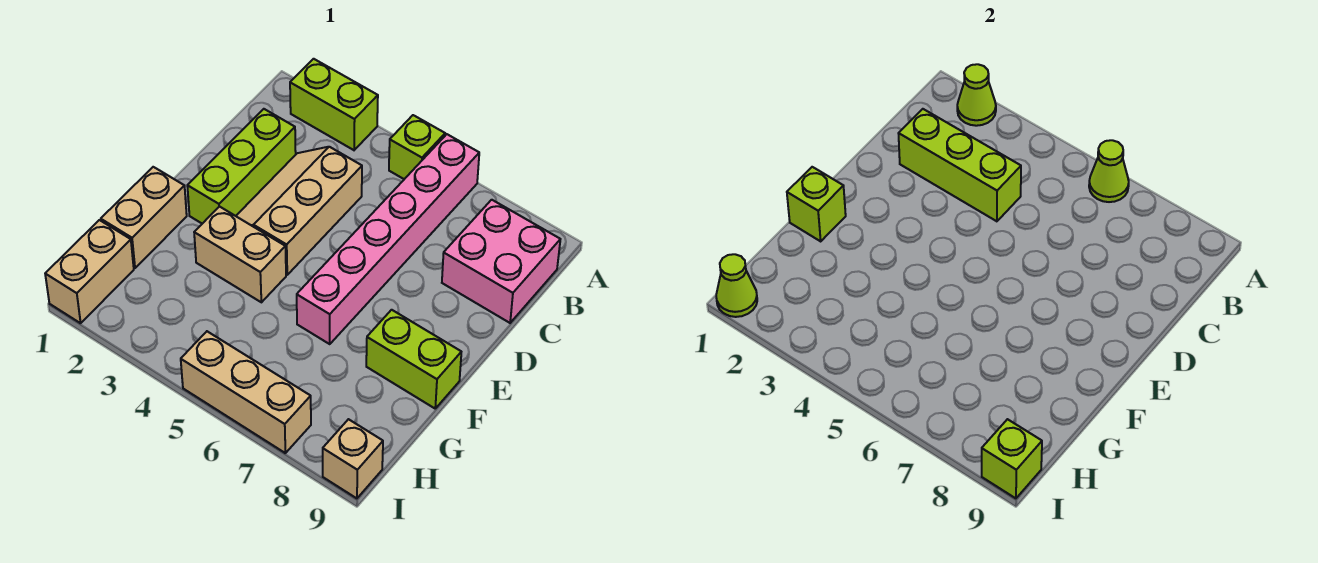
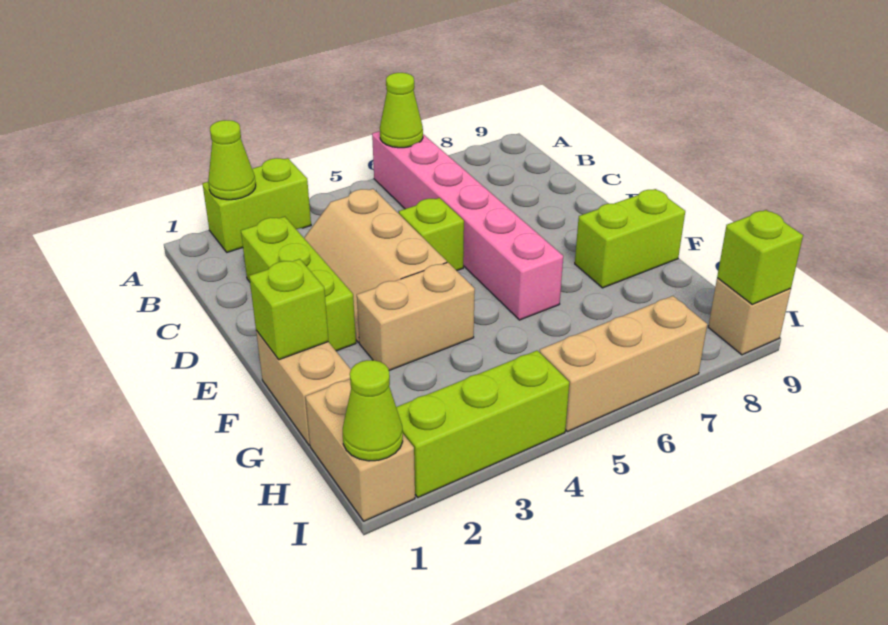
lime 1x1 brick [389,115,445,179] -> lime 1x1 brick moved to [399,198,464,271]
pink 2x2 brick [442,200,560,323] -> none
lime 1x3 brick [898,109,1021,221] -> lime 1x3 brick moved to [396,350,569,497]

